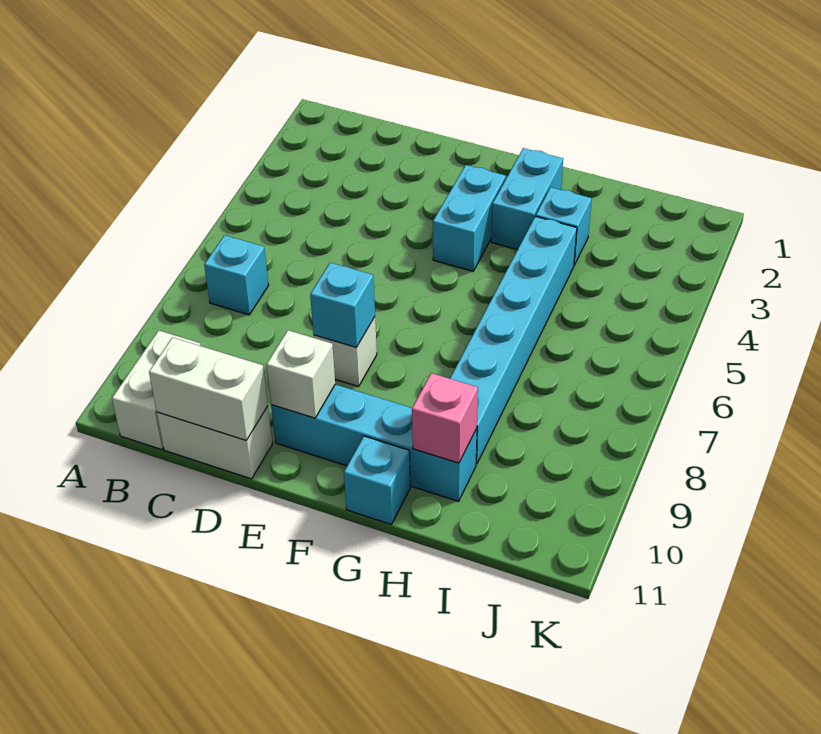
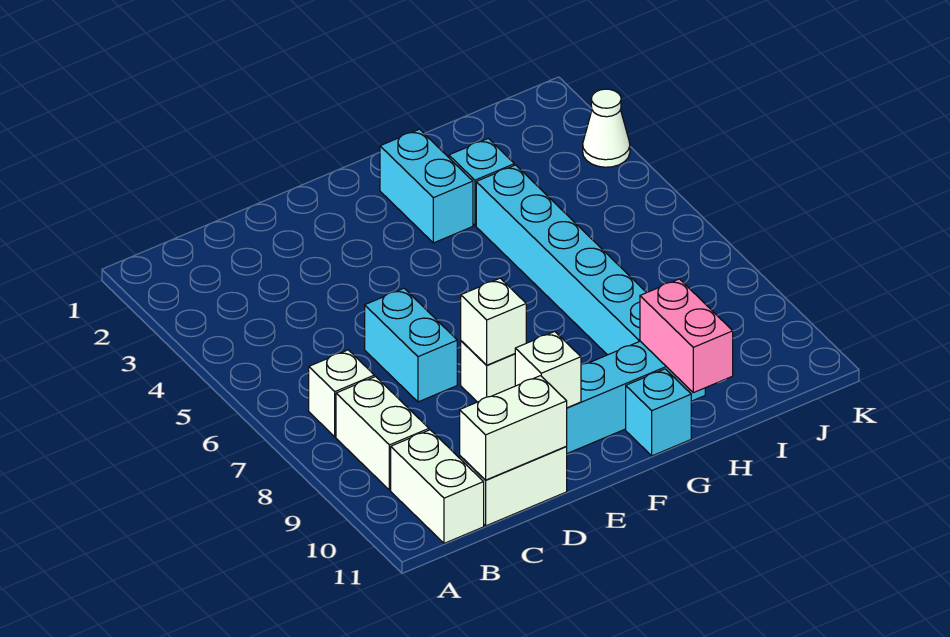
cyan 1x1 brick [204,235,269,315] -> white 1x1 brick [309,350,374,437]
none -> white 1x2 brick [336,377,429,490]
cyan 1x1 brick [310,263,375,348] -> white 1x1 brick [461,278,526,365]
cyan 1x2 brick [433,165,506,271] -> cyan 1x2 brick moved to [365,288,457,402]
pink 1x1 brick [412,373,478,463] -> pink 1x2 brick [640,279,733,393]
none -> white 1x1 cone [583,89,630,167]

